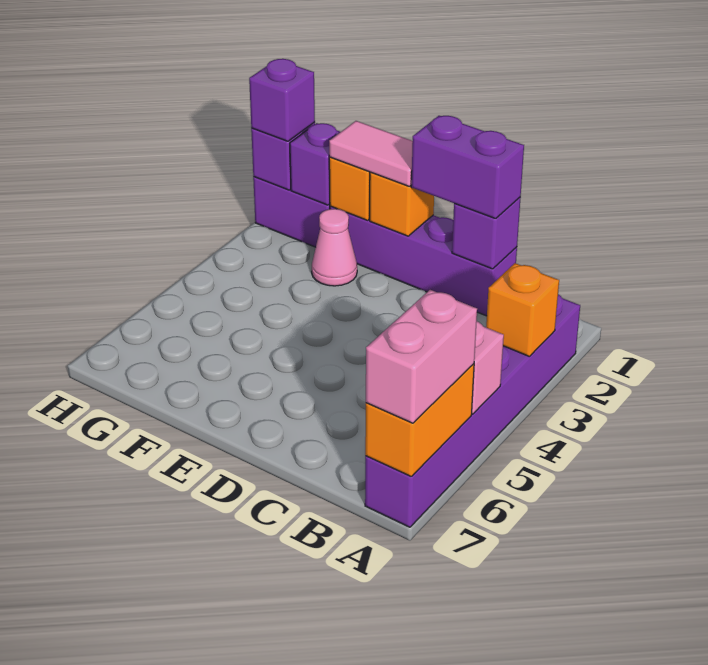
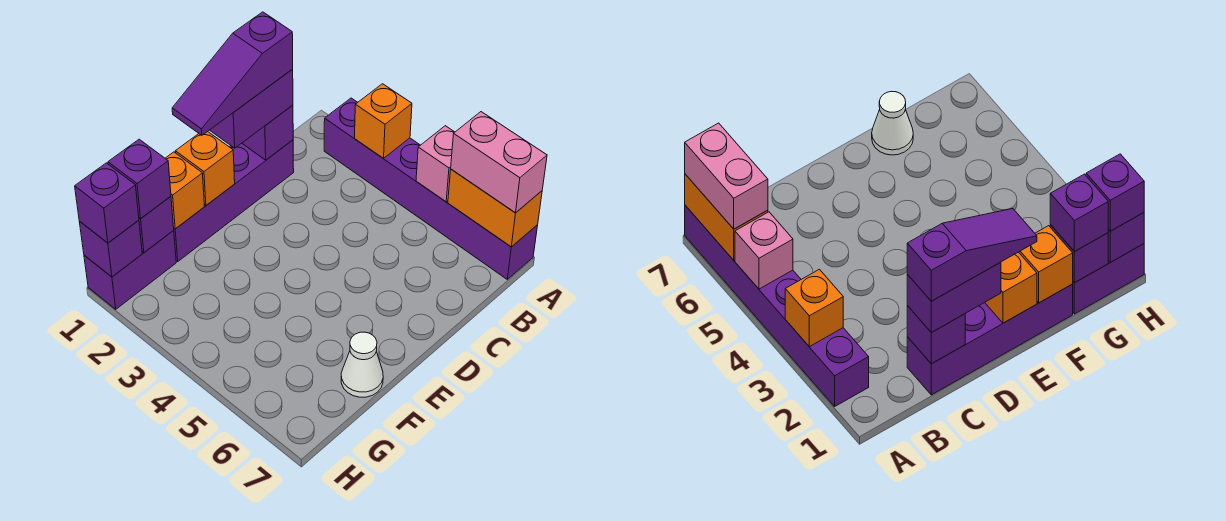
none -> purple 1x3 slope [172,12,293,135]
pink 1x2 tile [329,121,413,186] -> none
pink 1x1 cone [312,209,357,286] -> none
none -> white 1x1 cone [341,332,383,397]
none -> purple 1x1 brick [108,139,171,219]

